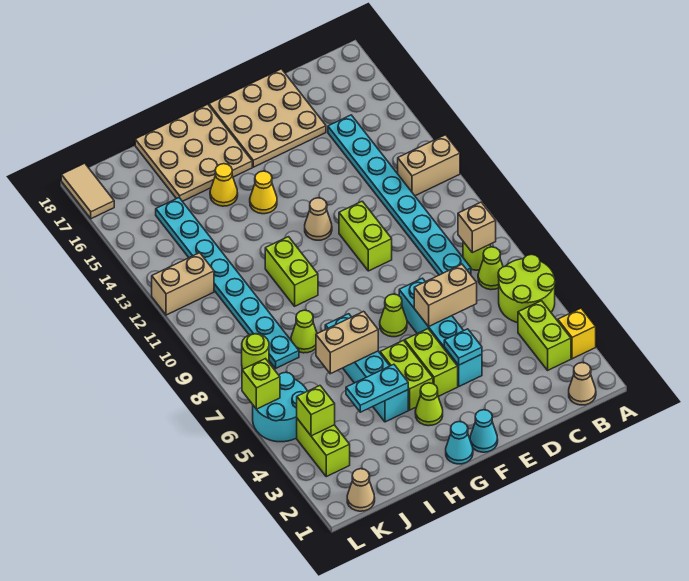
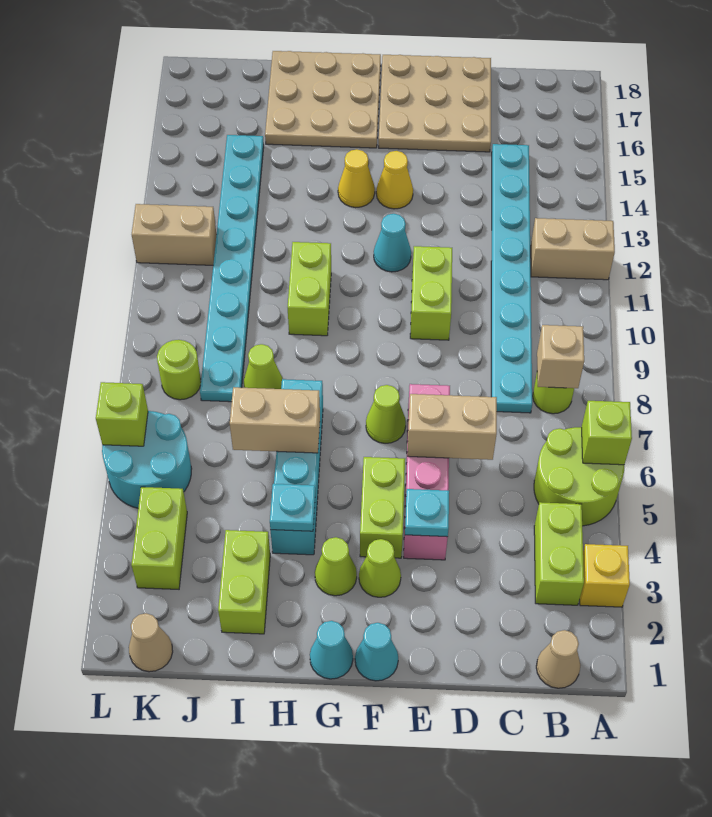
lime 1x1 cone [478,247,503,290] -> lime 1x1 cone moved to [359,539,401,597]
cyan 1x4 brick [399,278,482,386] -> pink 1x4 brick [404,384,450,560]
tan 1x1 cone [305,198,332,240] -> cyan 1x1 cone [374,214,411,272]
lime 1x2 brick [380,340,433,410] -> lime 1x2 brick moved to [218,530,270,634]
cyan 1x2 plate [346,364,408,412] -> cyan 1x1 plate [270,484,315,531]
yellow 1x1 cone [210,164,238,206] -> yellow 1x1 cone moved to [376,151,413,209]
lime 1x1 brick [297,386,335,436] -> lime 1x1 brick moved to [582,401,632,465]
tan 1x2 tile [61,163,114,219] -> none

